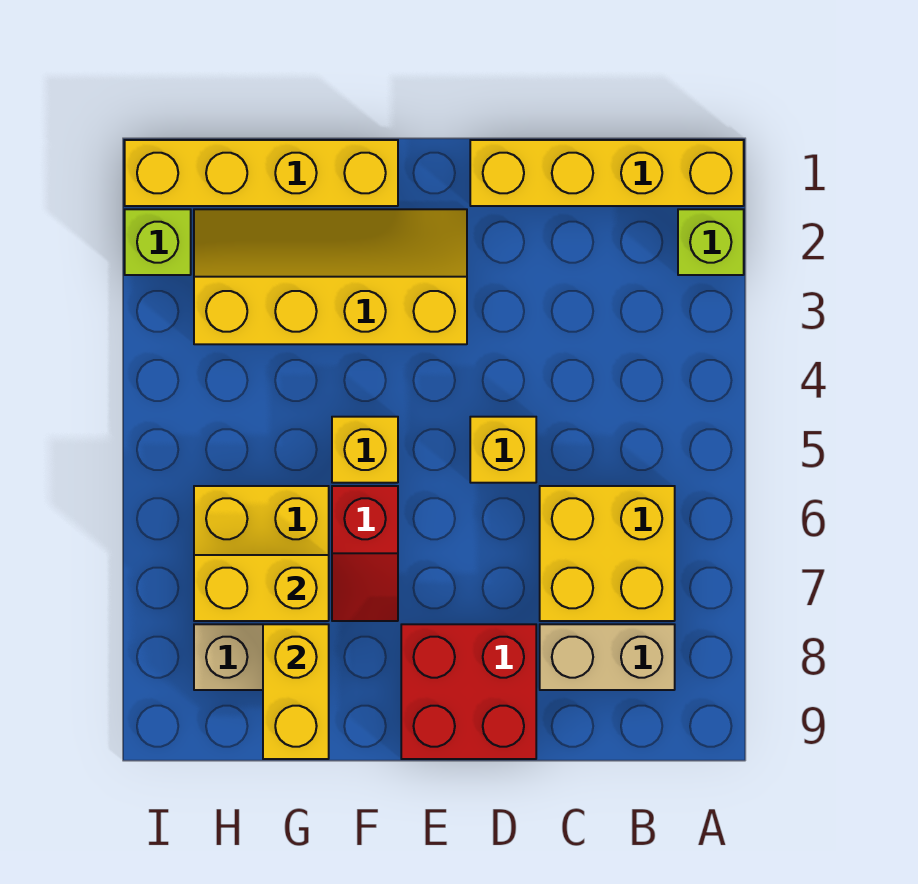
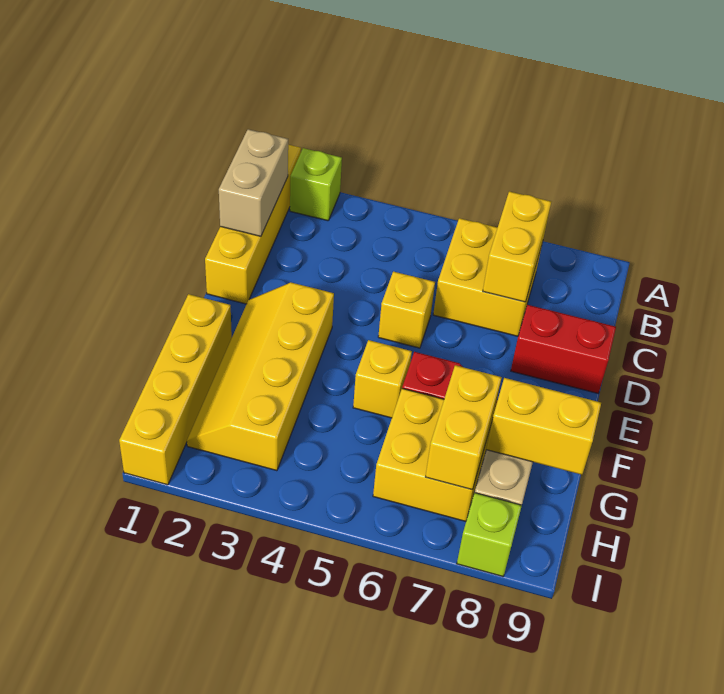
none -> yellow 1x2 brick [483,191,551,302]
tan 1x2 brick [540,624,675,690] -> tan 1x2 brick moved to [219,129,288,236]
red 2x2 brick [401,624,536,759] -> red 1x2 brick [511,305,616,393]
lime 1x1 brick [125,209,191,275] -> lime 1x1 brick moved to [457,493,522,576]

